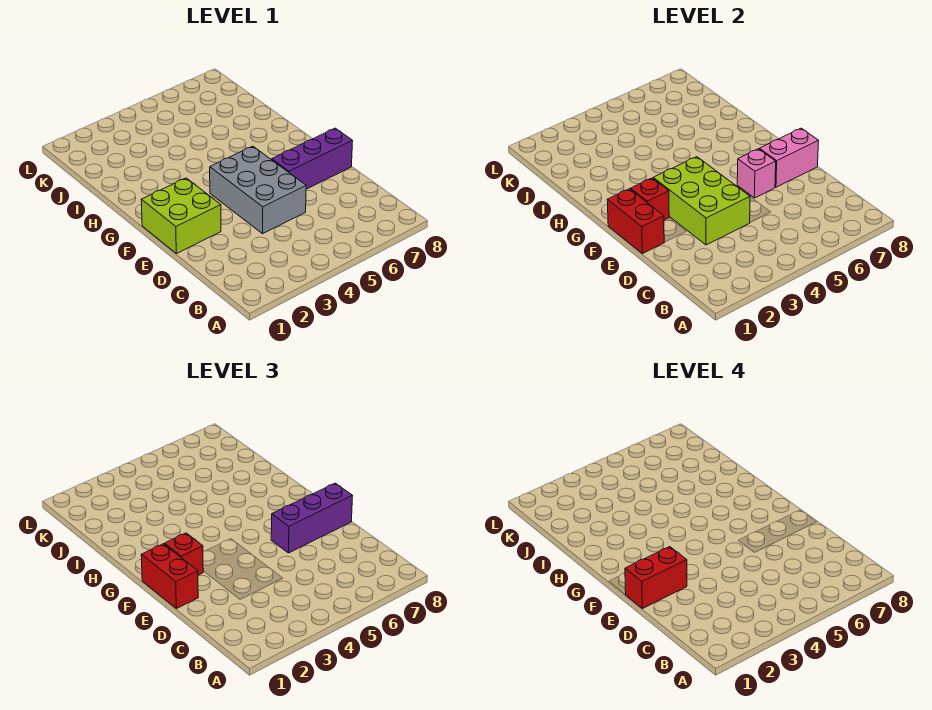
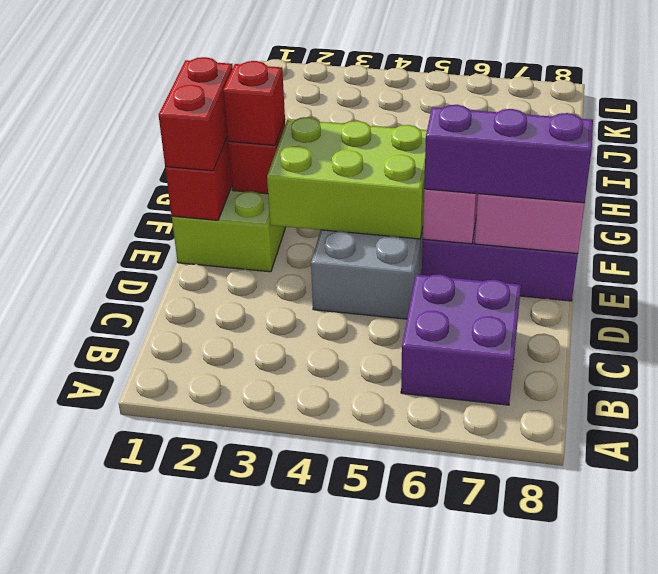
none -> purple 2x2 brick [401,274,521,405]
lime 2x3 brick [653,157,750,245] -> lime 2x3 brick turned to [267,117,427,239]
red 1x2 brick [625,547,687,609] -> none

